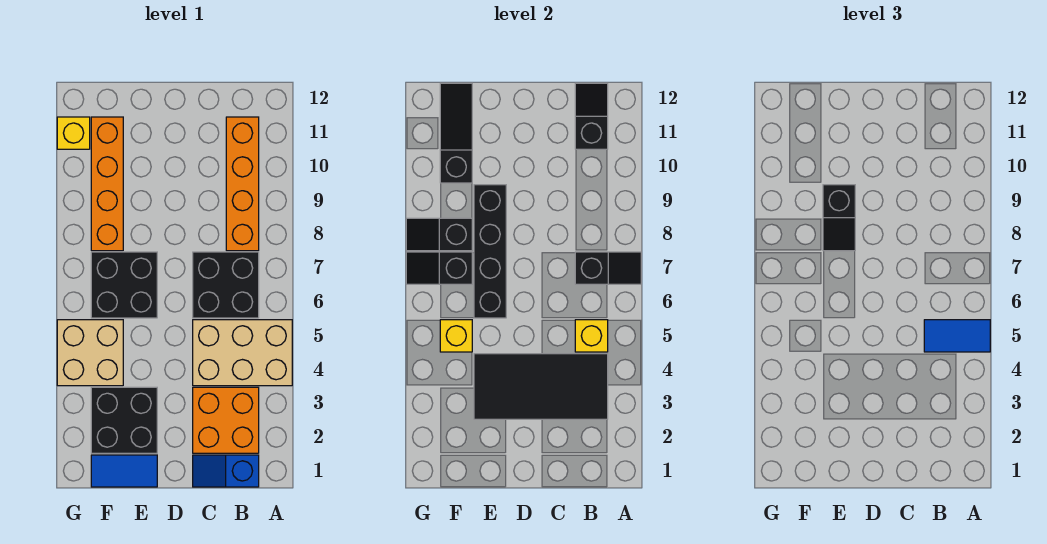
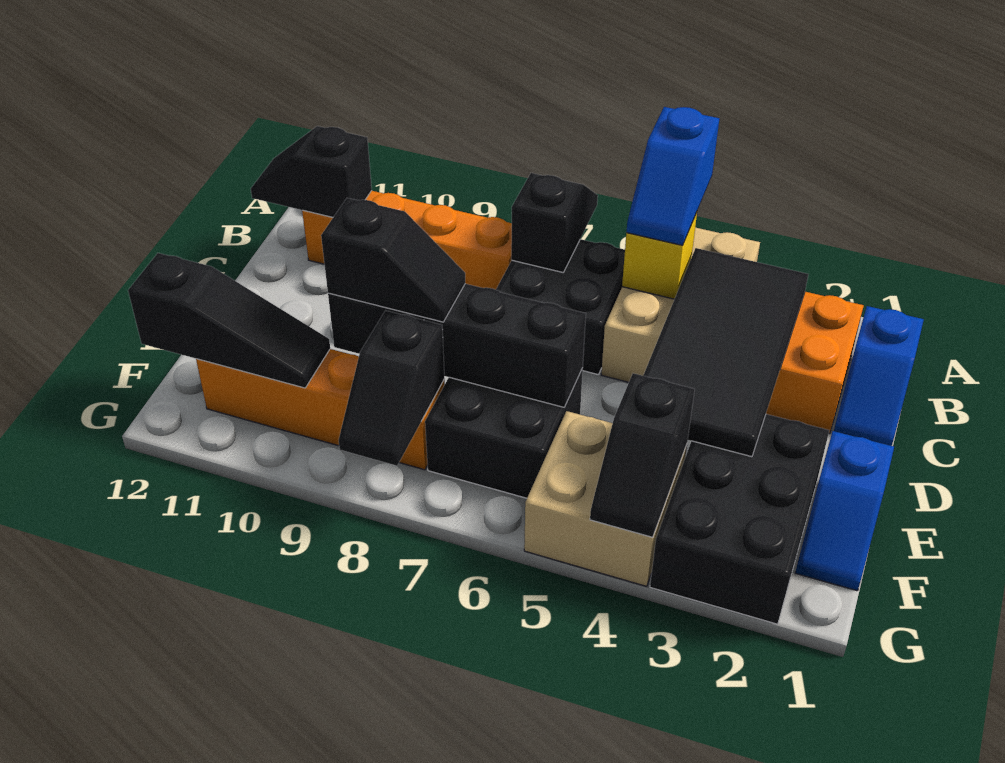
blue 1x2 tile [924,320,990,352] -> blue 1x2 slope [626,107,719,245]
blue 1x2 tile [91,455,157,487] -> blue 1x2 slope [795,431,894,591]
black 2x2 brick [91,387,157,453] -> black 2x3 brick [650,414,829,624]
yellow 1x1 brick [440,320,472,352] -> none
black 1x2 slope [406,252,472,284] -> black 1x2 slope moved to [590,373,695,537]
black 1x3 slope [440,83,472,183] -> black 1x3 slope turned to [128,253,330,388]
yellow 1x1 brick [57,117,90,149] -> none

